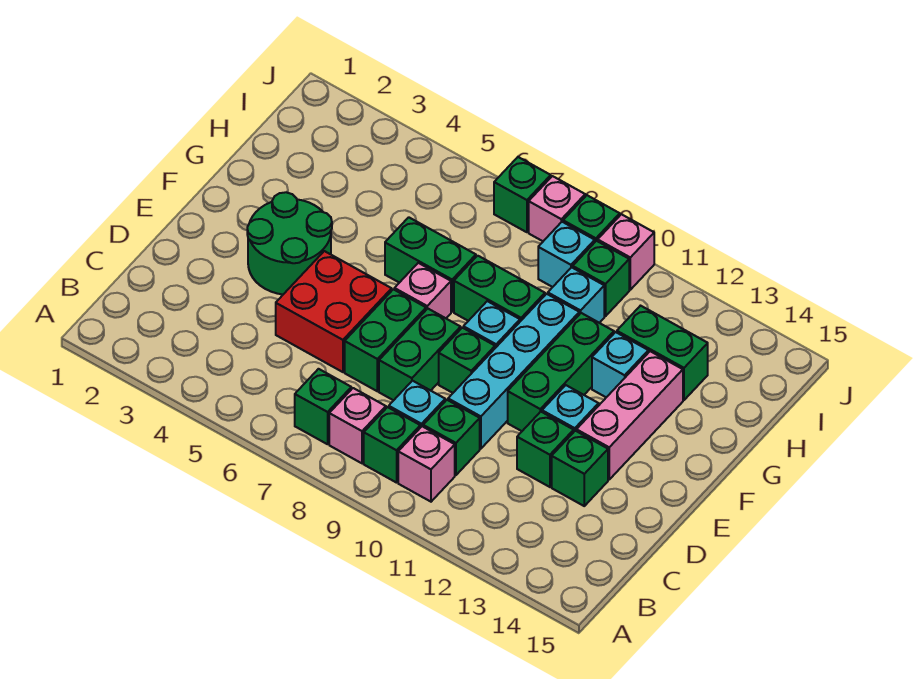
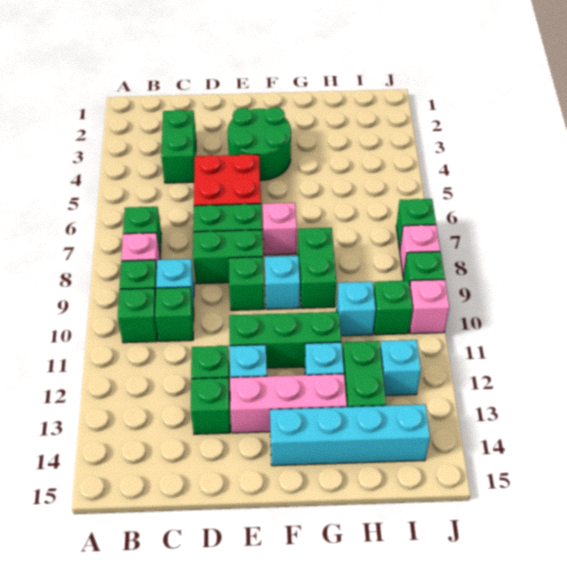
pink 1x1 brick [398,426,455,502] -> green 1x1 brick [118,288,157,343]
cyan 1x4 brick [448,294,579,449] -> cyan 1x4 brick moved to [270,404,430,466]
green 1x2 brick [385,217,476,312] -> green 1x2 brick moved to [161,110,196,183]
cyan 1x1 brick [538,222,595,287] -> cyan 1x1 brick moved to [380,340,421,396]

